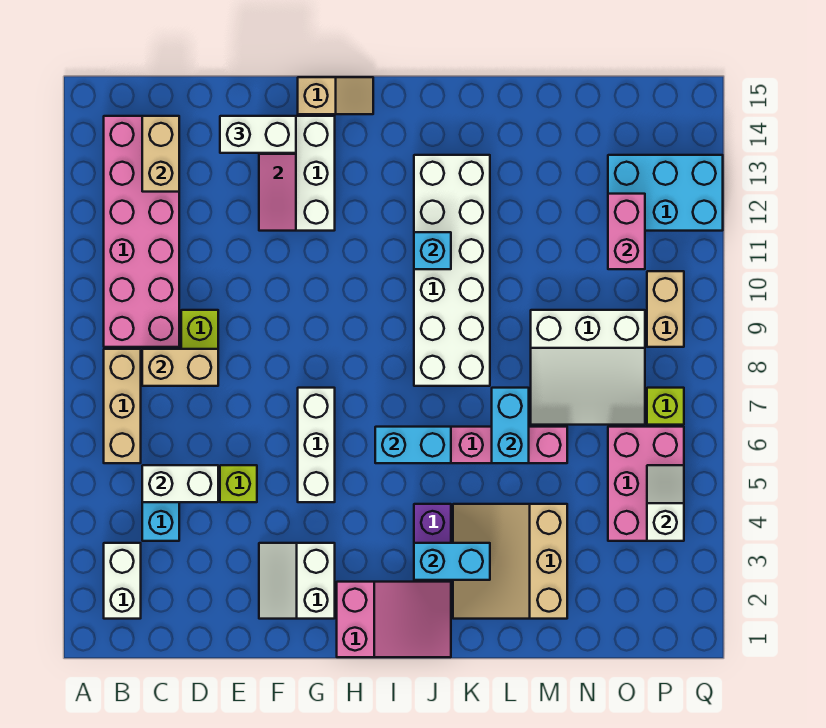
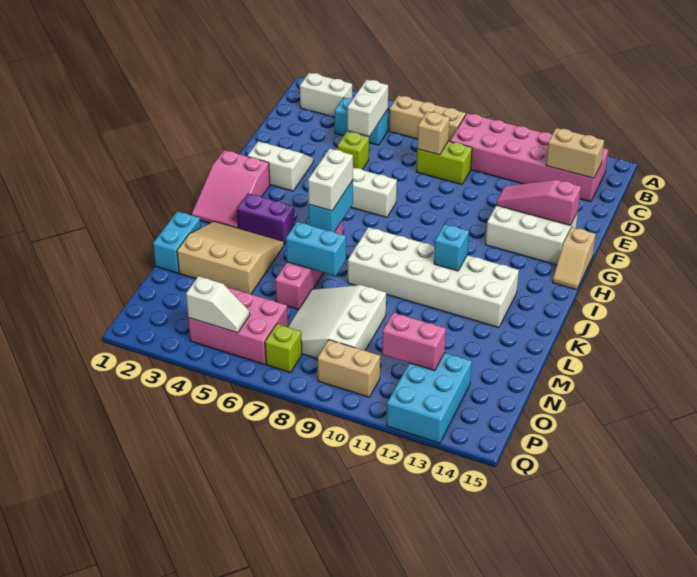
tan 1x2 brick [142,349,218,386] -> tan 1x1 brick [417,111,450,155]
white 1x2 brick [220,116,296,153] -> white 1x2 brick moved to [308,149,353,211]
cyan 1x2 brick [414,543,490,580] -> cyan 1x2 brick moved to [153,211,201,273]

